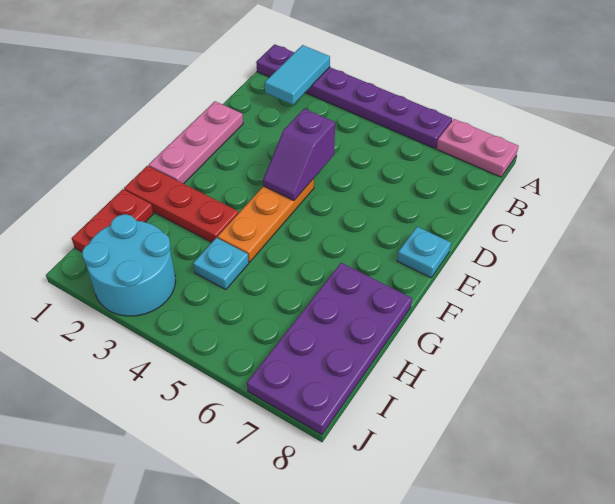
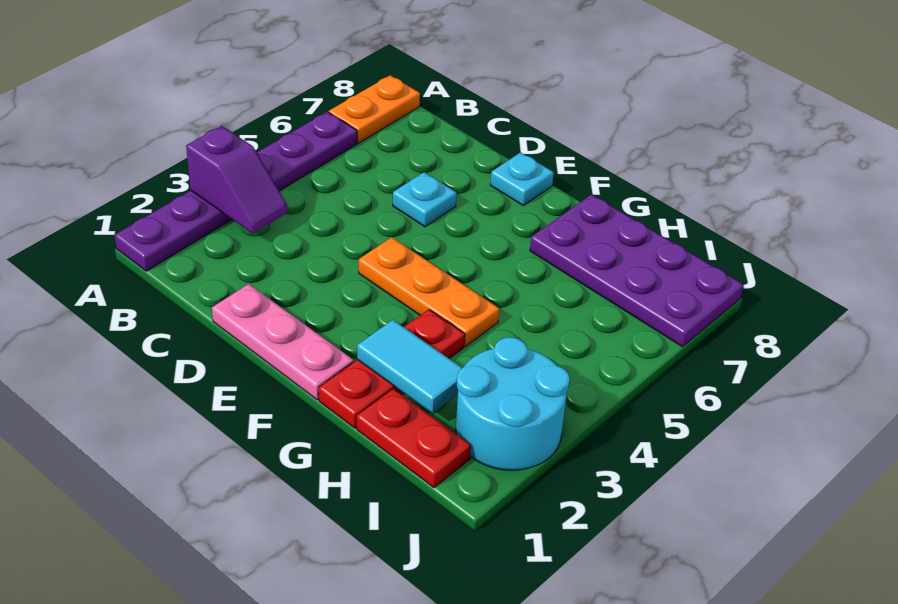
cyan 1x2 tile [265,45,330,105] -> cyan 1x2 tile moved to [357,320,462,413]
pink 1x2 plate [436,119,519,177] -> orange 1x2 plate [329,75,420,143]
purple 1x2 slope [263,109,335,201] -> purple 1x2 slope moved to [186,126,287,234]
cyan 1x1 plate [193,238,249,290] -> cyan 1x1 plate moved to [393,172,457,227]

